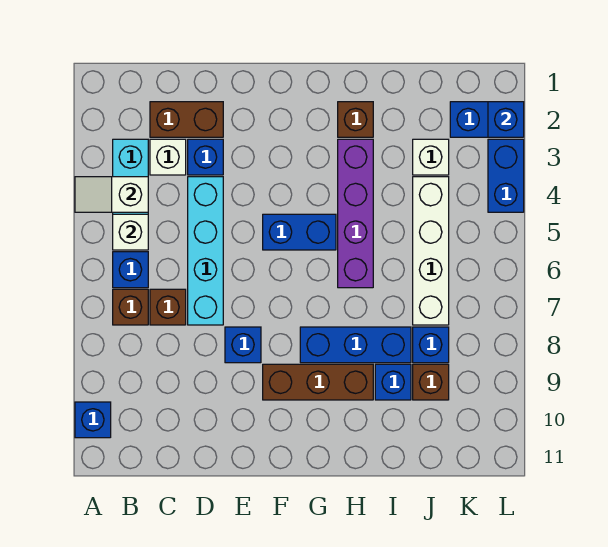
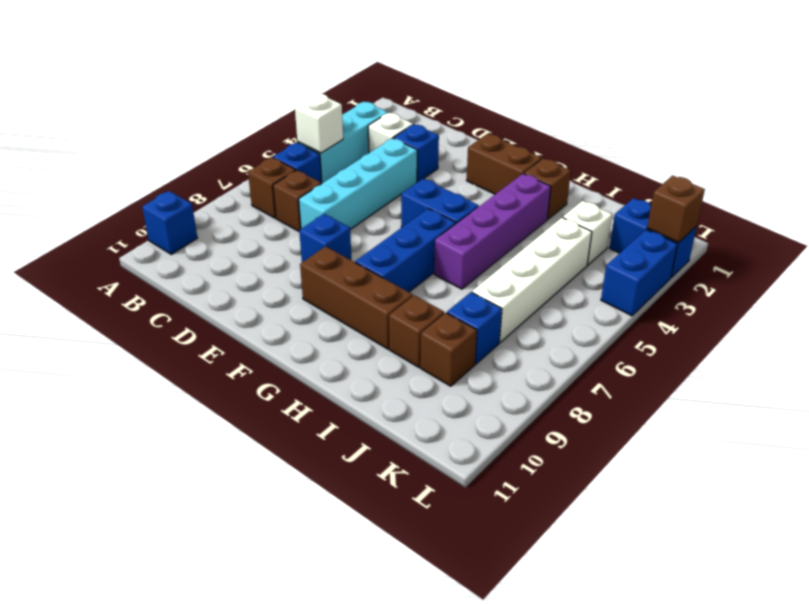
white 1x2 slope [75,177,148,212] -> none
brown 1x2 brick [150,102,223,137] -> brown 1x2 brick moved to [467,134,542,194]
blue 1x3 brick [300,327,411,363] -> blue 1x3 brick turned to [355,208,456,292]
blue 1x1 brick [375,364,411,400] -> brown 1x1 brick [389,295,444,367]
blue 1x1 brick [488,102,524,137] -> brown 1x1 brick [647,176,705,242]

